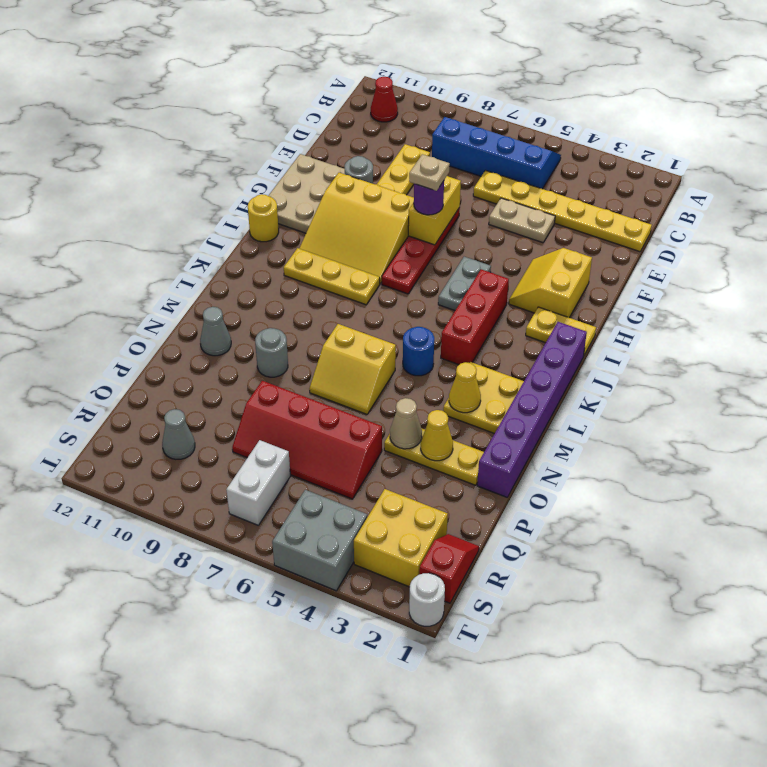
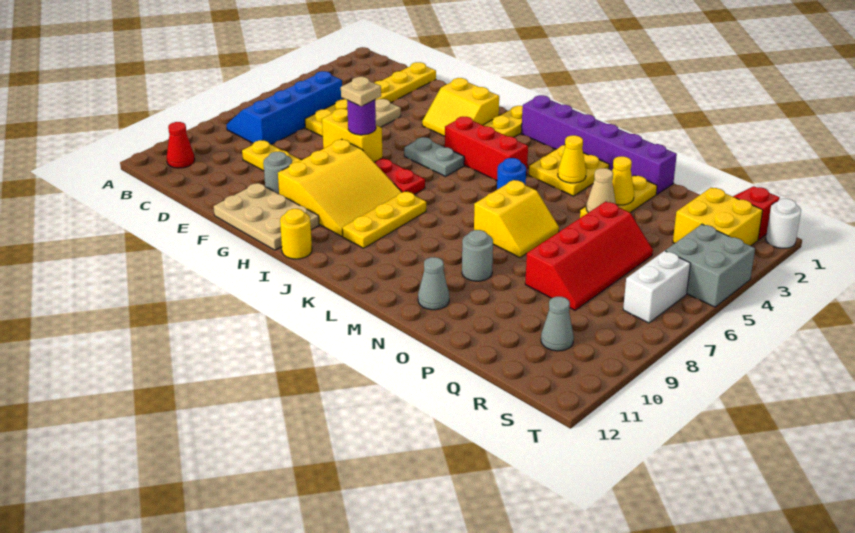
white 1x2 brick [226,440,290,525] -> white 1x2 brick turned to [623,251,691,323]

